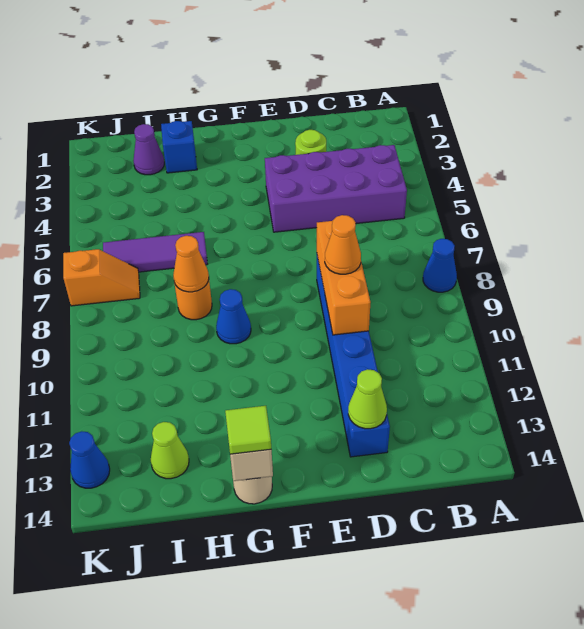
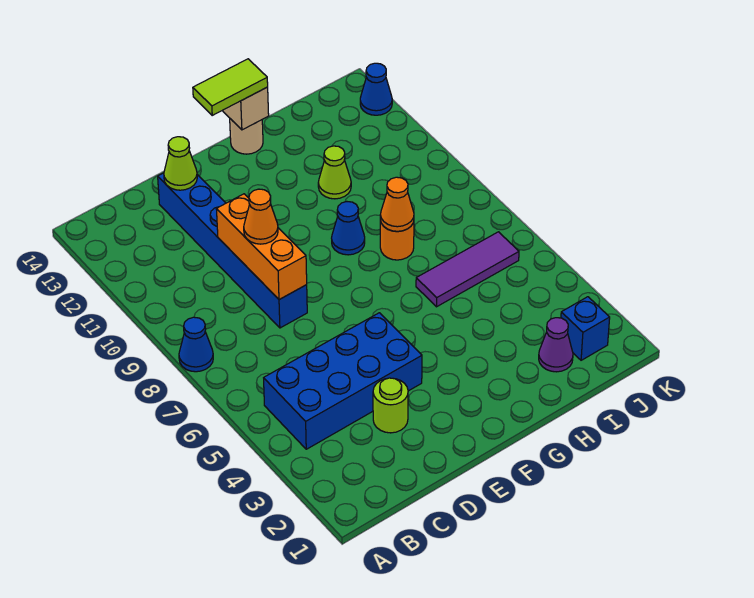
purple 2x4 brick [265,145,407,232] -> blue 2x4 brick [264,313,422,449]
lime 1x1 tile [225,406,271,454] -> lime 1x2 tile [193,59,268,115]
blue 1x1 brick [161,121,197,173] -> blue 1x1 brick moved to [561,297,610,360]
lime 1x1 cone [151,422,189,479] -> lime 1x1 cone moved to [318,146,351,199]
orange 1x2 slope [63,249,140,306] -> none

